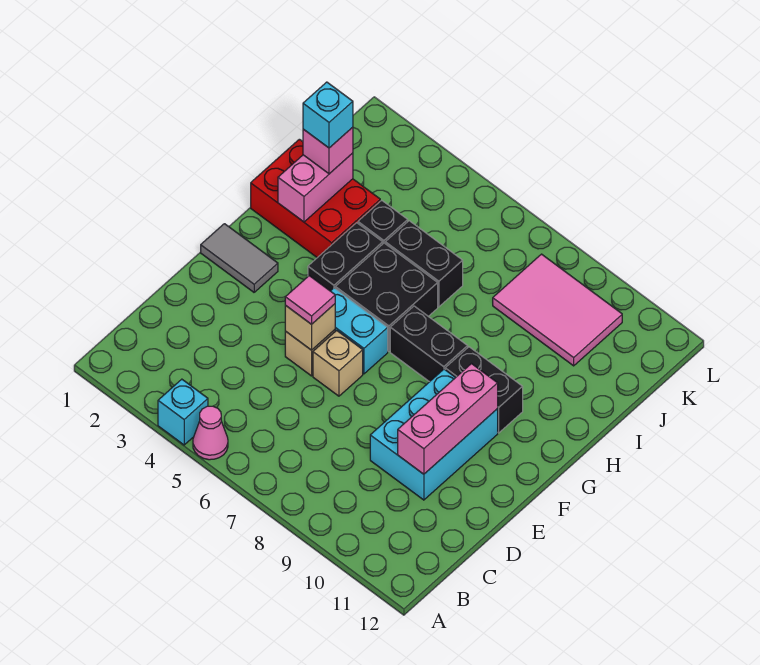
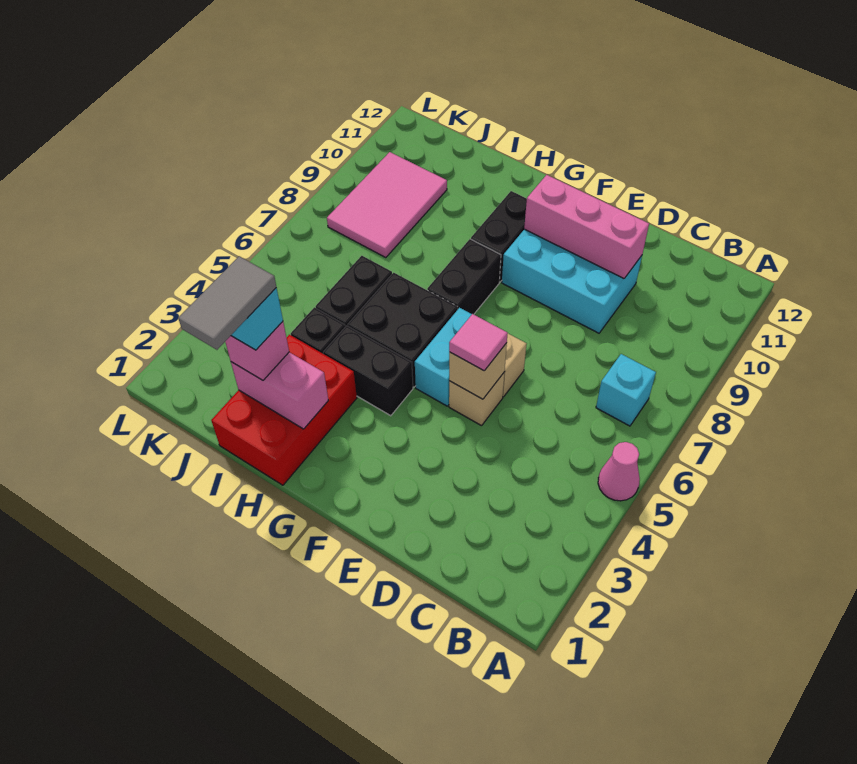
cyan 1x1 brick [158,379,208,445] -> cyan 1x1 brick moved to [596,354,656,426]
grey 1x2 tile [201,224,278,292] -> grey 1x2 tile moved to [178,256,276,350]

